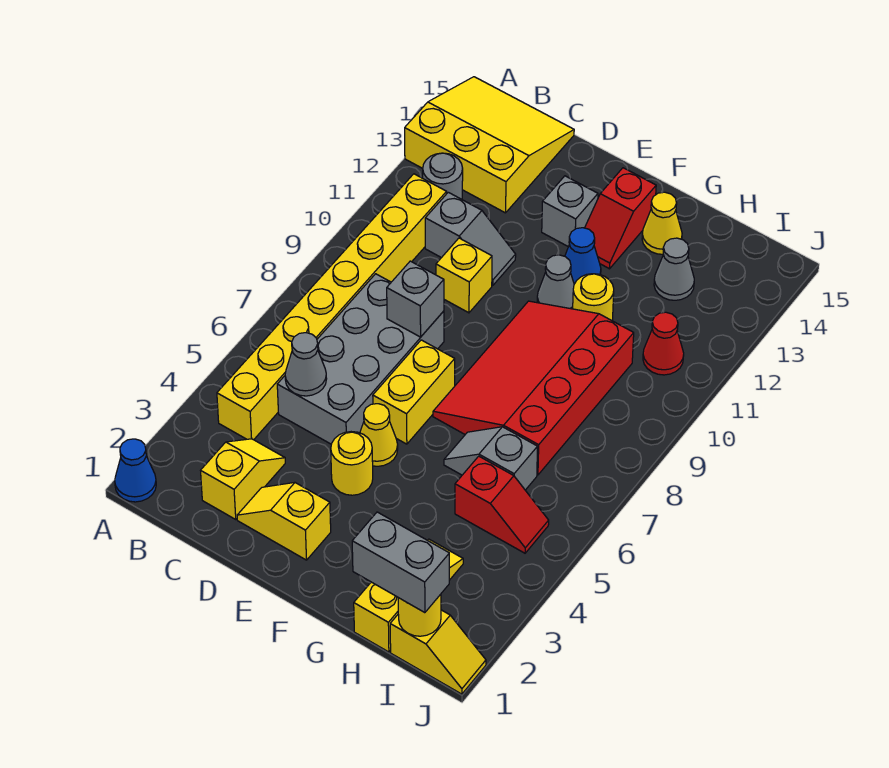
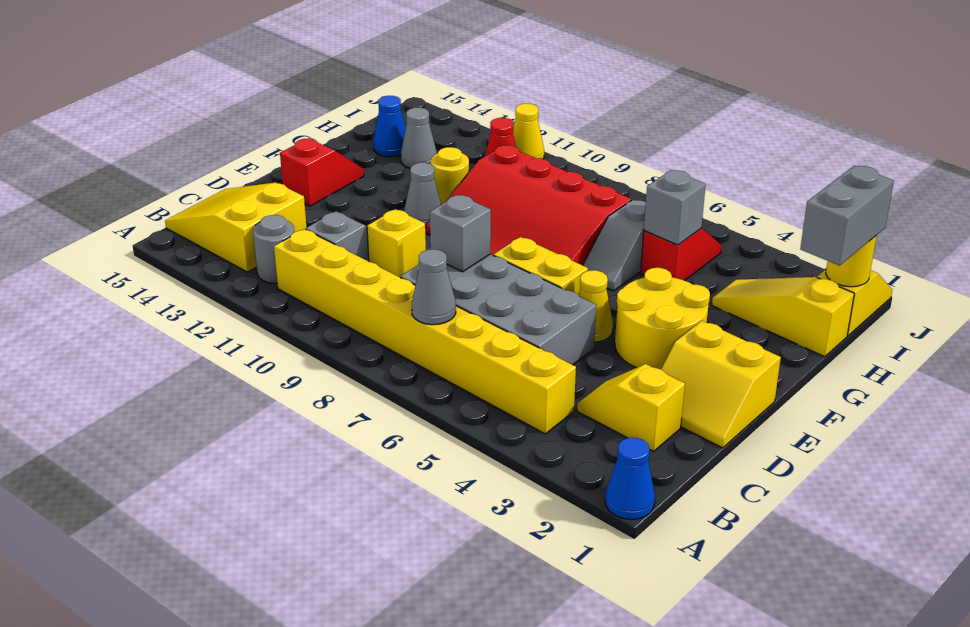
yellow 3x3 slope [405,77,574,213] -> yellow 2x3 slope [165,183,307,272]
grey 1x1 cone [285,333,327,396] -> grey 1x1 cone moved to [412,249,456,325]
yellow 1x2 slope [237,482,331,560] -> yellow 2x2 slope [661,321,781,448]
yellow 1x1 round brick [331,432,373,495] -> yellow 2x2 round brick [615,268,710,369]
grey 1x1 brick [542,176,598,247] -> grey 1x1 brick moved to [644,170,706,245]
blue 1x1 cone [565,228,601,284] -> blue 1x1 cone moved to [373,96,406,157]
red 1x2 slope [585,168,656,269] -> red 1x2 slope turned to [280,138,364,206]
yellow 1x1 cone [642,192,682,254] -> yellow 1x1 cone moved to [513,104,544,159]

